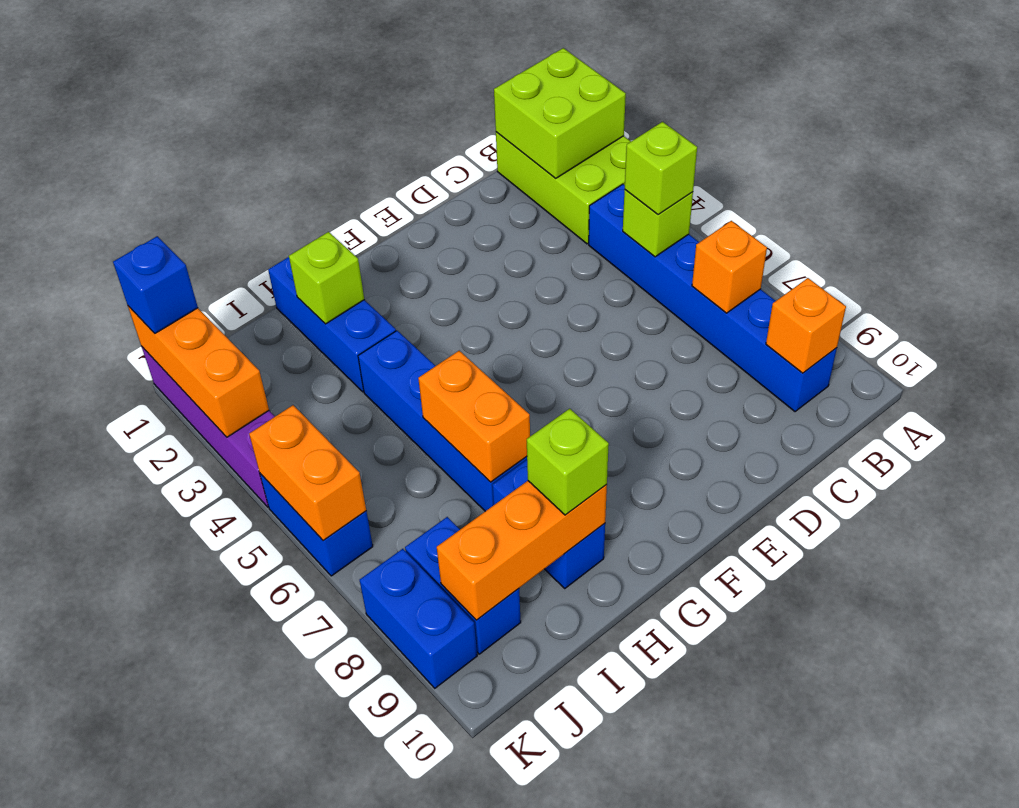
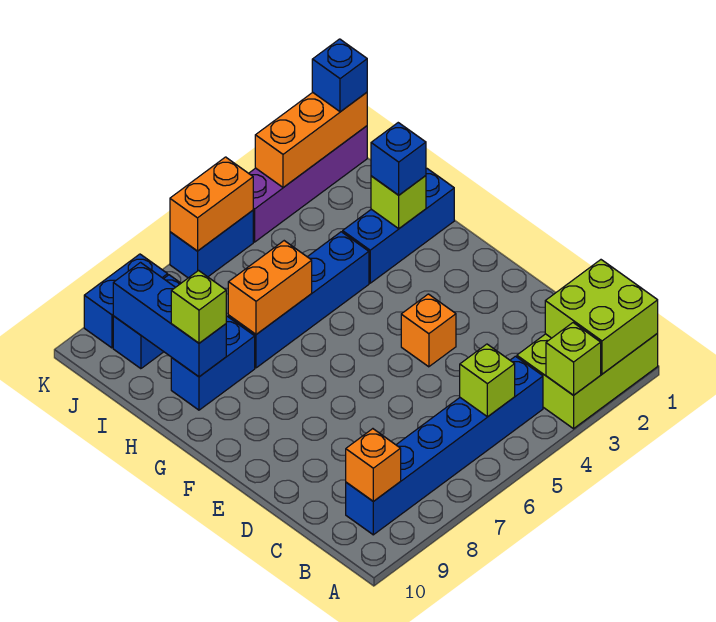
lime 1x1 brick [625,122,697,215] -> lime 1x1 brick moved to [546,323,601,395]
orange 1x1 brick [692,221,767,313] -> orange 1x1 brick moved to [401,294,456,367]
none -> blue 1x1 brick [371,123,426,195]
orange 1x3 brick [437,481,607,620] -> blue 1x3 brick [113,263,226,377]

